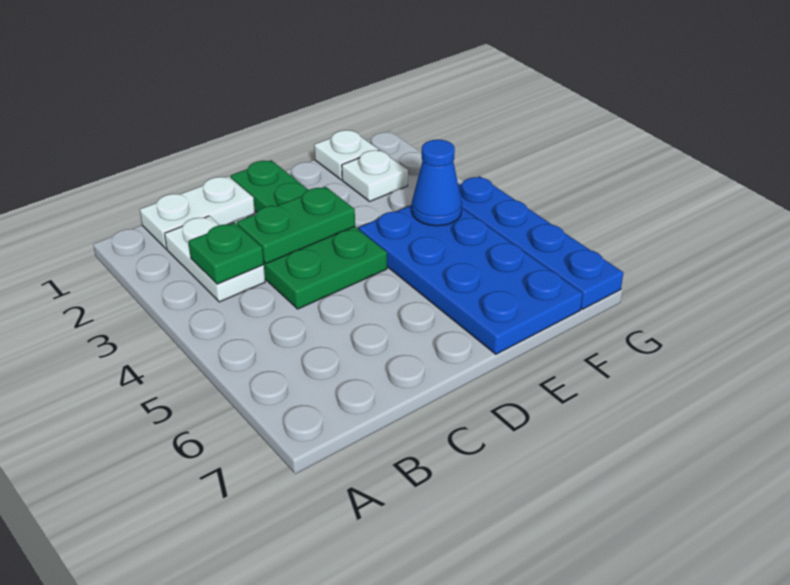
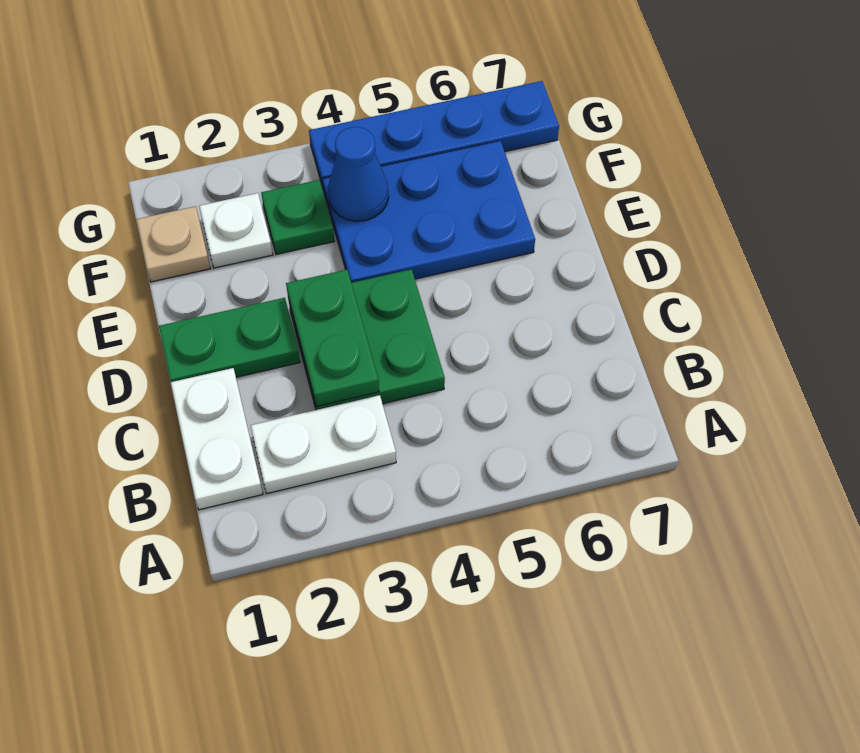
green 1x1 plate [188,223,264,284] -> green 1x1 plate moved to [261,180,334,254]
blue 2x4 plate [359,205,583,354] -> blue 2x3 plate [323,141,535,283]
white 1x1 plate [314,130,378,180] -> tan 1x1 plate [136,206,210,282]

